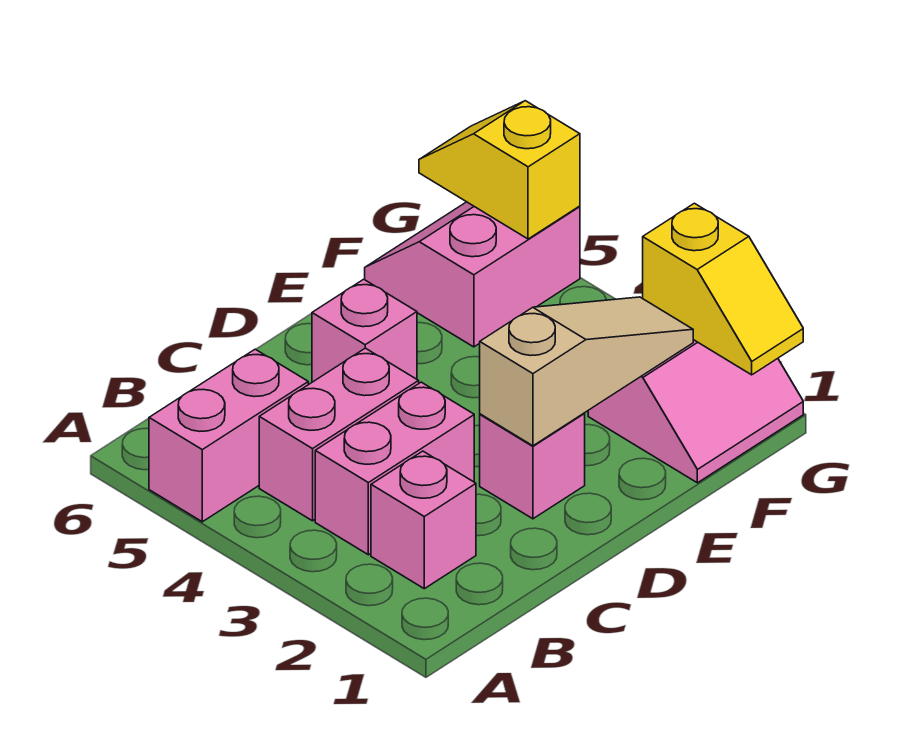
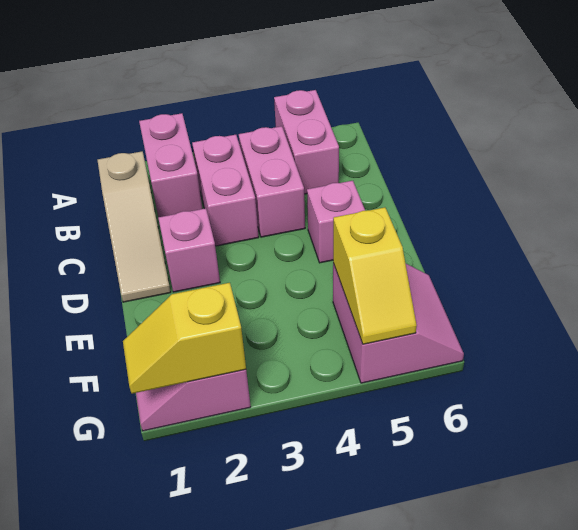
pink 1x1 brick [371,451,476,589] -> pink 1x2 brick [139,113,203,217]
tan 1x3 slope [480,297,693,446] -> tan 1x3 slope moved to [98,151,171,302]
yellow 1x2 slope [419,101,580,239] -> yellow 1x2 slope turned to [333,207,417,344]

